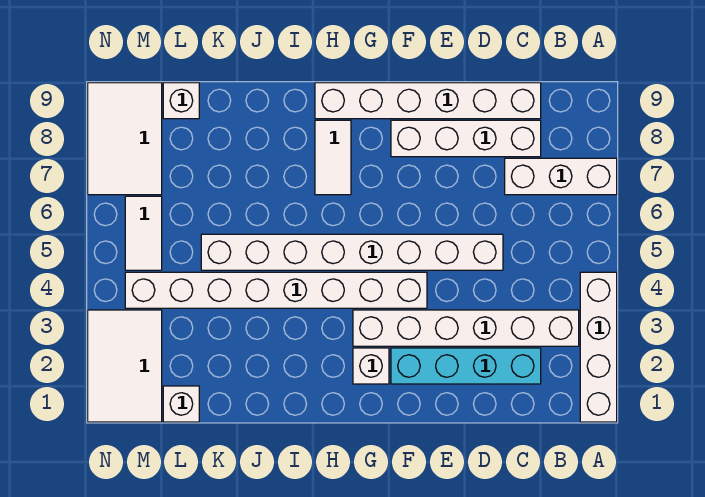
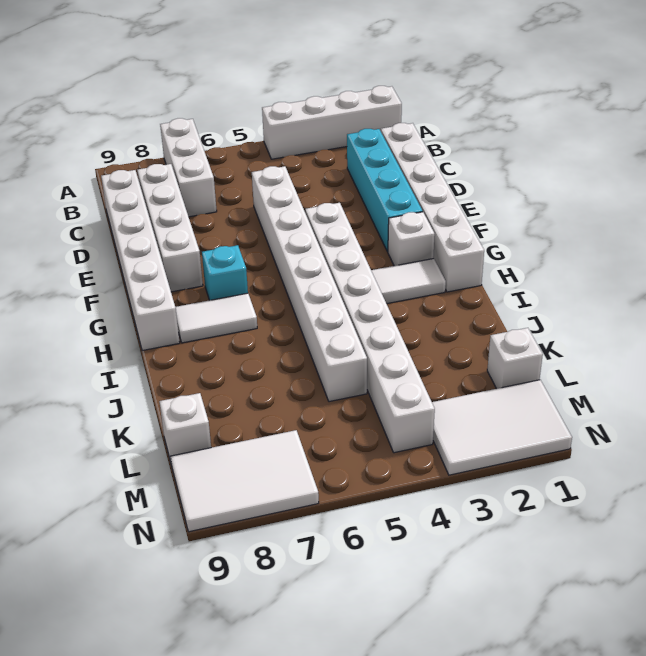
white 1x6 brick [353,310,579,346] -> white 1x6 brick moved to [381,123,484,292]
none -> cyan 1x1 brick [202,245,248,300]
white 1x2 tile [125,196,162,270] -> white 1x2 tile moved to [371,258,446,304]

